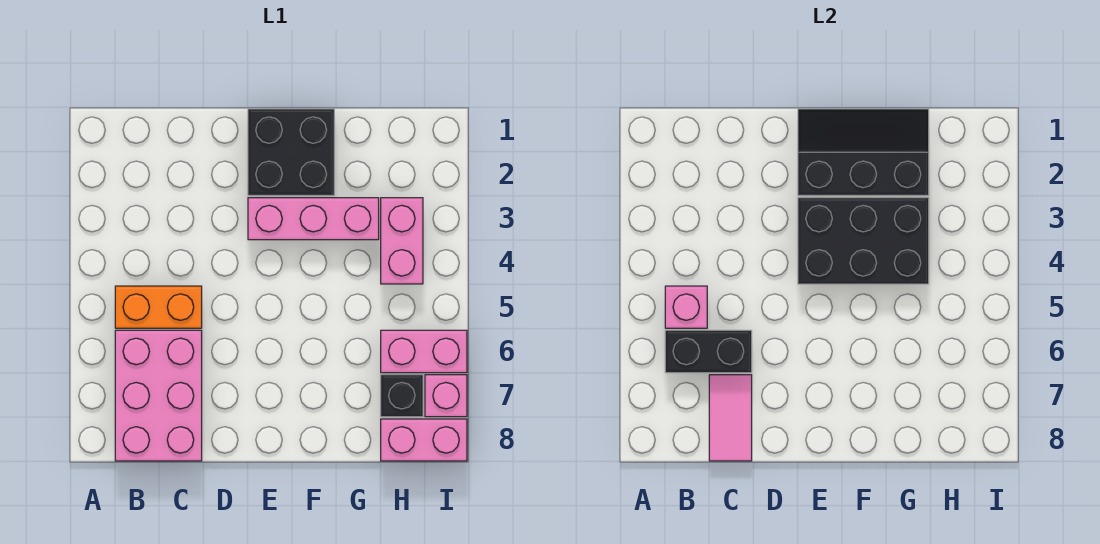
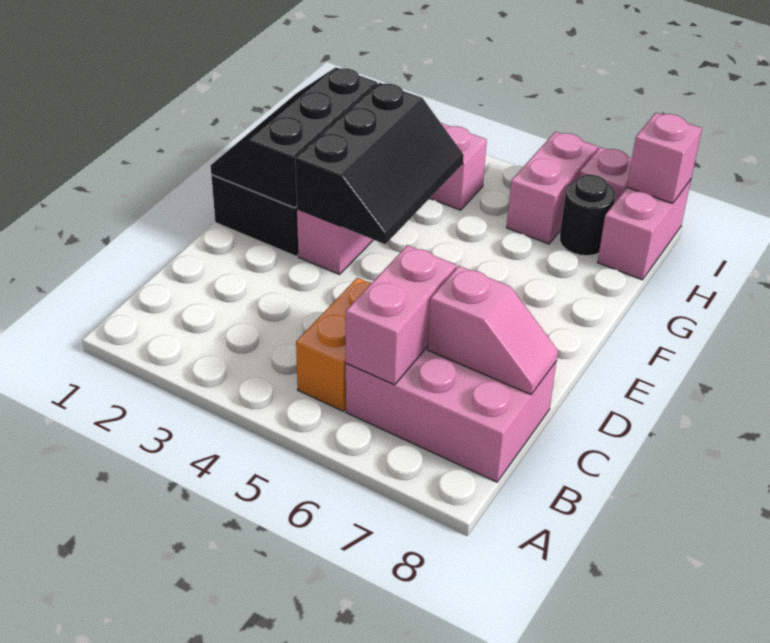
pink 1x1 brick [665,286,707,328] -> pink 1x1 brick moved to [627,113,702,203]
black 1x2 brick [665,330,752,373] -> pink 1x2 brick [346,245,456,385]
pink 1x2 tile [709,375,752,461] -> pink 1x2 slope [428,266,558,394]
black 2x3 brick [798,198,929,284] -> black 2x3 slope [295,83,464,244]
black 1x1 brick [381,375,423,417] -> black 1x1 round brick [560,175,615,256]

